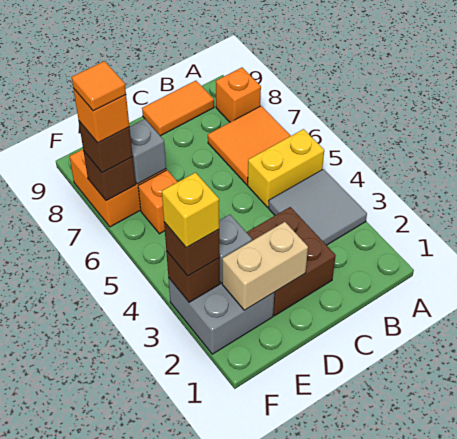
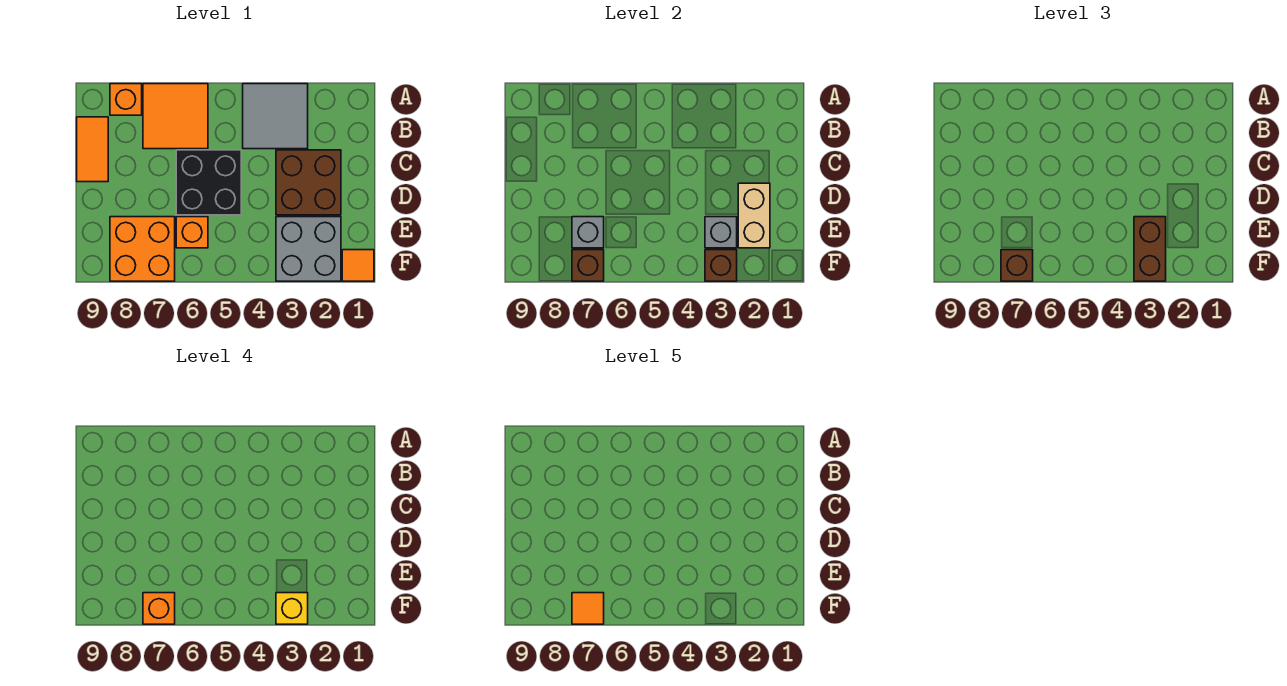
yellow 1x2 brick [248,129,324,207] -> none
none -> black 2x2 brick [176,150,241,215]
none -> orange 1x1 tile [342,250,374,281]
brown 1x1 brick [164,222,220,276] -> brown 1x2 brick [1134,217,1166,281]

